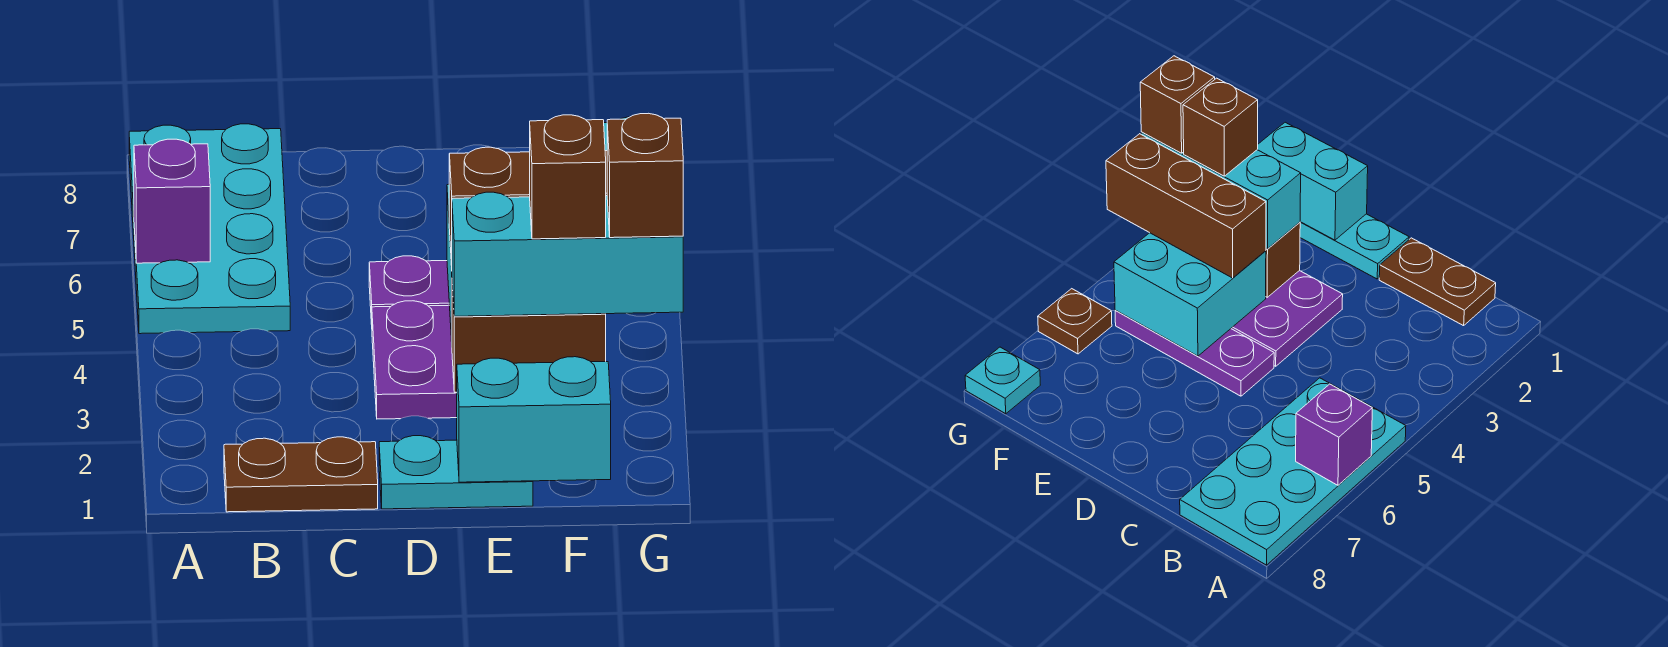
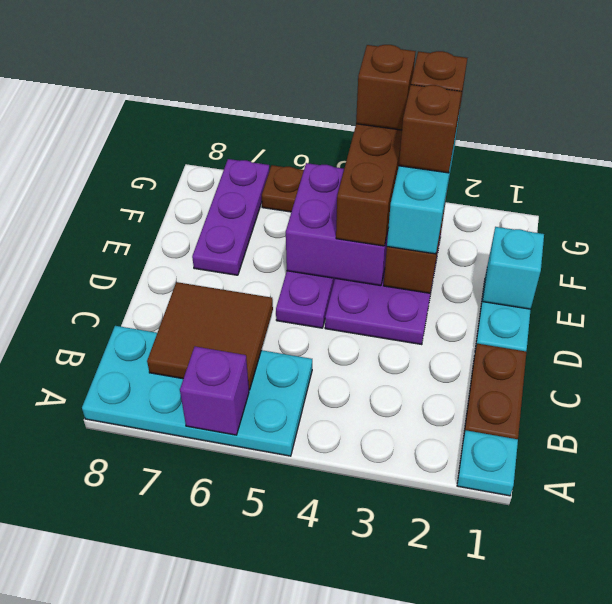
none -> brown 2x2 tile [147,282,273,390]
cyan 1x2 brick [457,357,611,482] -> cyan 1x1 brick [483,227,544,309]
cyan 2x2 brick [1114,233,1266,356] -> purple 2x2 brick [286,163,388,286]
none -> purple 1x3 plate [192,159,269,275]
none -> brown 1x1 brick [356,45,416,130]
cyan 1x1 plate [965,347,1040,414] -> cyan 1x1 plate moved to [457,430,518,496]

